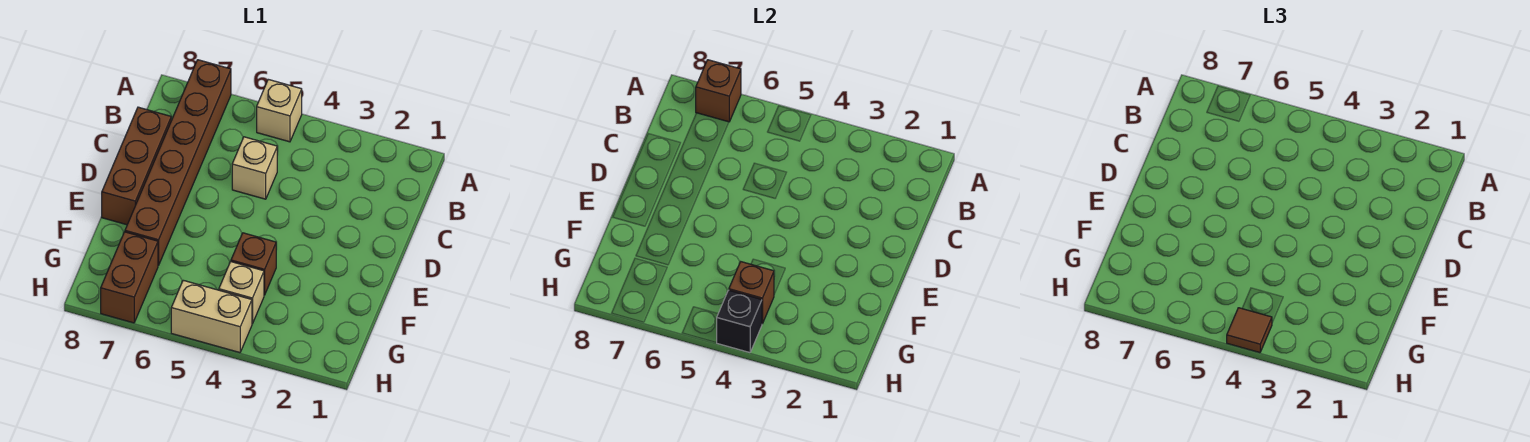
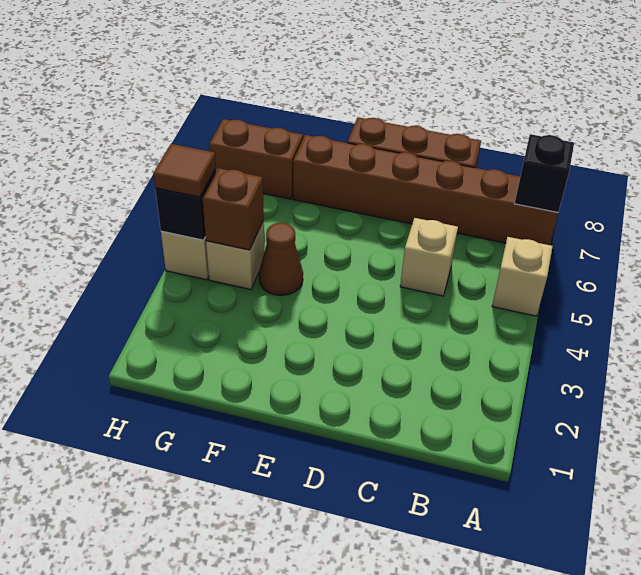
brown 1x1 brick [696,60,741,122] -> black 1x1 brick [515,134,574,212]
brown 1x1 brick [231,233,276,295] -> brown 1x1 cone [259,223,303,296]

